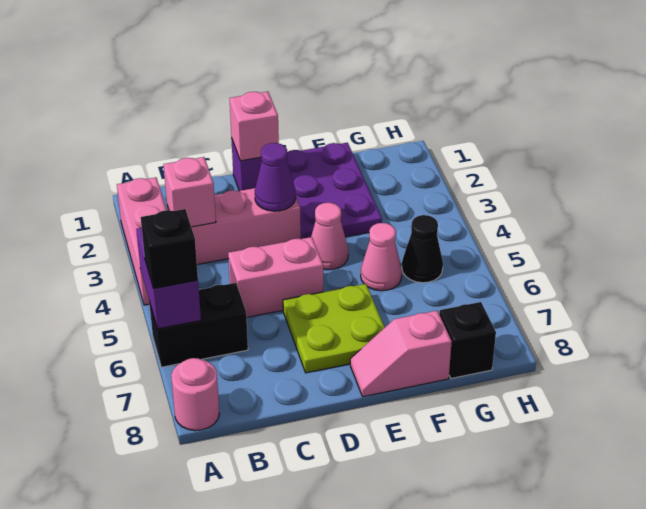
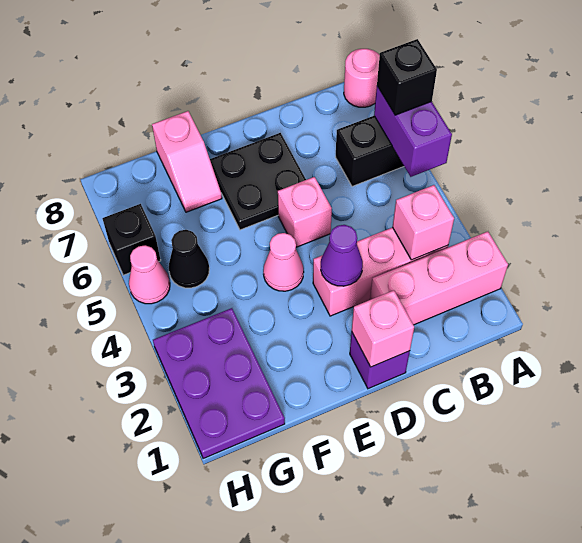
pink 1x3 brick [117,177,166,305] -> pink 1x3 brick turned to [370,231,508,325]
pink 1x2 brick [228,237,323,317] -> pink 1x1 brick [278,177,332,247]
lime 2x2 plate [283,284,385,373] -> black 2x2 plate [210,133,306,230]
purple 2x3 plate [287,143,382,239] -> purple 2x3 plate moved to [153,308,285,459]
pink 1x2 slope [350,311,452,397] -> pink 1x2 slope turned to [152,111,222,212]
pink 1x1 cone [361,223,402,291] -> pink 1x1 cone moved to [129,245,170,304]
black 1x1 brick [439,302,496,378] -> black 1x1 brick moved to [102,204,161,275]

